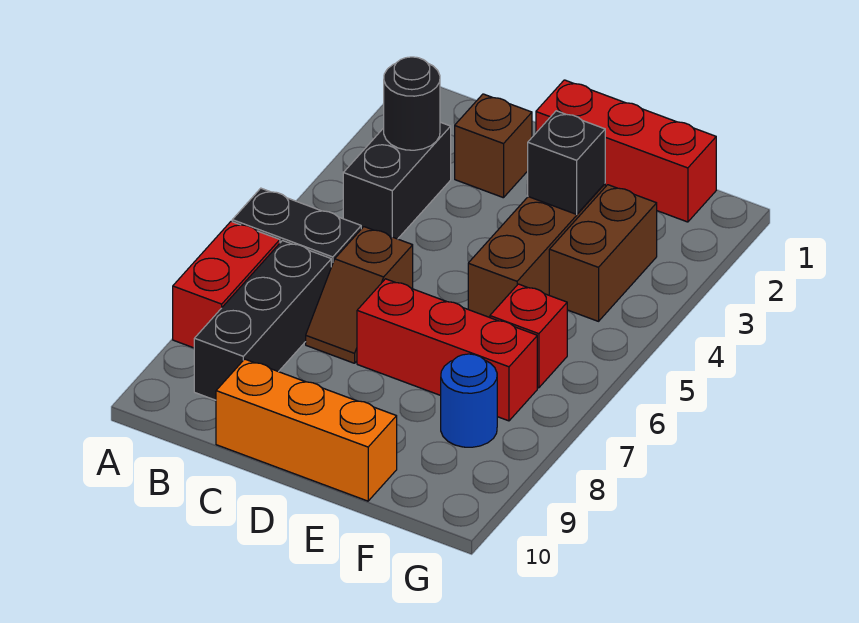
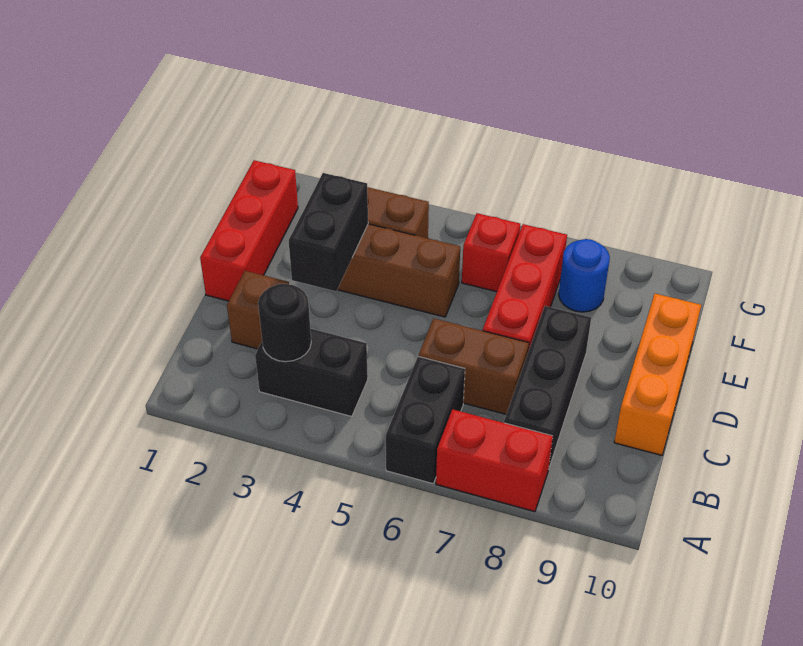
black 1x3 brick [194,241,331,400] -> black 1x3 brick turned to [504,306,591,467]
brown 1x2 slope [306,227,413,363] -> brown 1x2 brick [419,319,529,414]
black 1x1 brick [528,111,605,214] -> black 1x2 brick [289,173,368,291]

